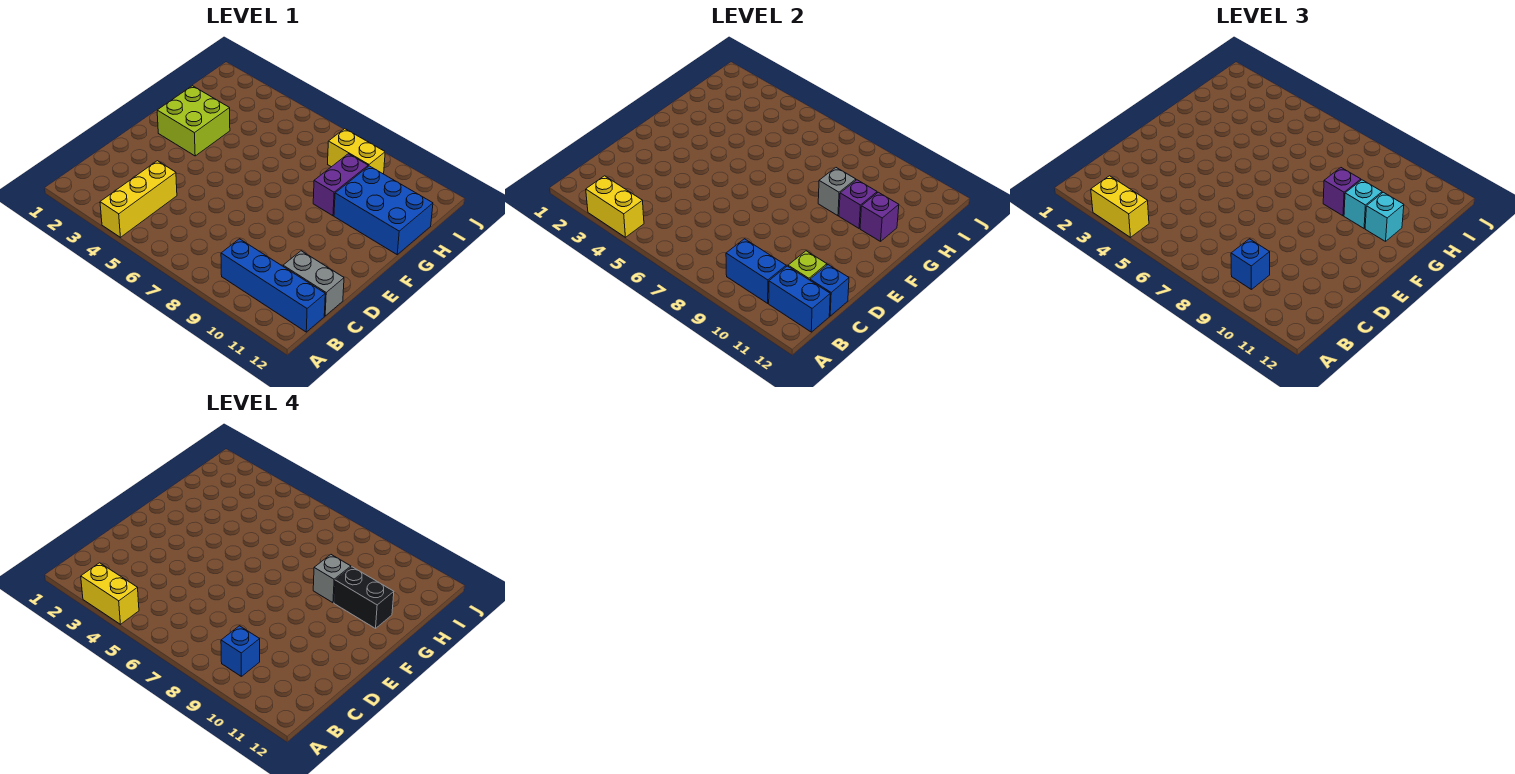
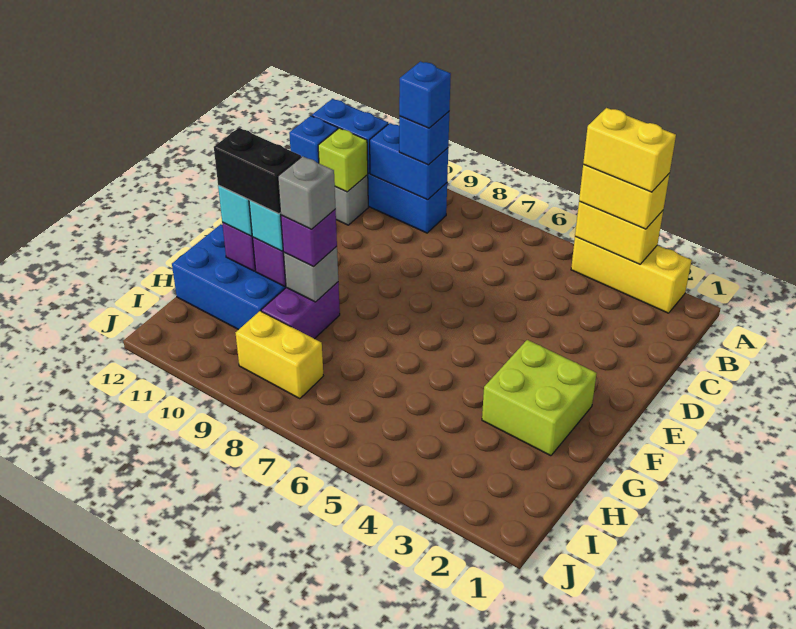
yellow 1x3 brick [100,161,177,237] -> yellow 1x3 brick turned to [571,237,692,313]

